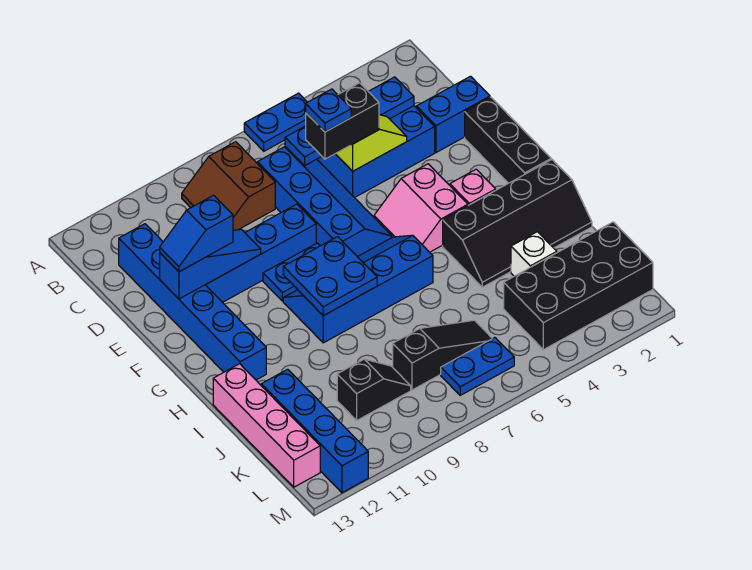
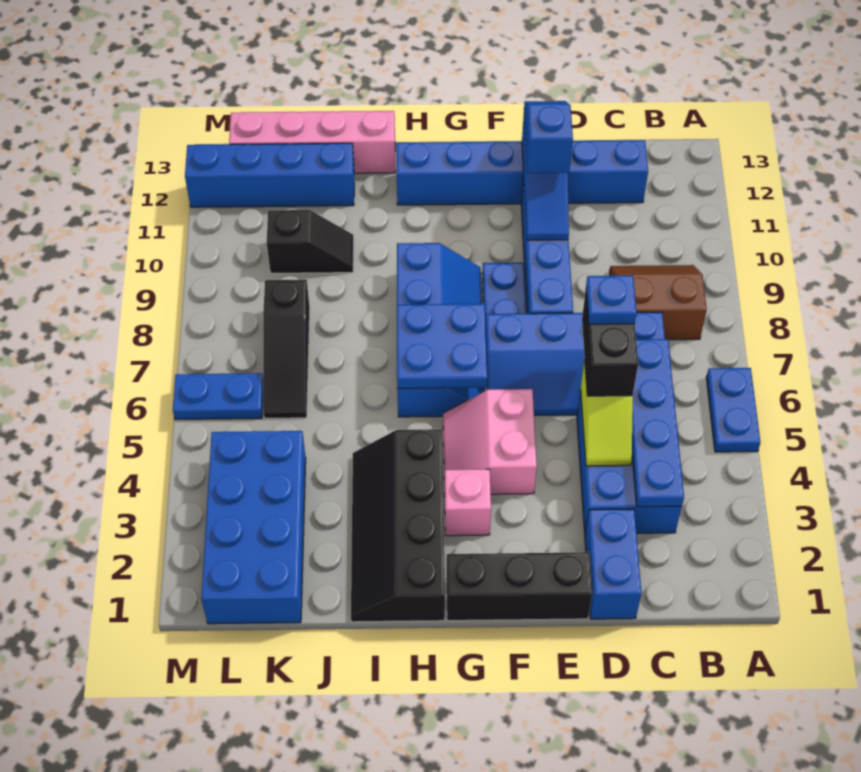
pink 2x2 slope [374,164,468,252] -> pink 2x2 slope turned to [443,389,537,494]
blue 2x2 plate [283,237,377,316] -> blue 2x2 plate moved to [397,304,487,388]
white 1x1 brick [511,232,557,276] -> none
black 2x4 brick [504,222,653,350] -> blue 2x4 brick [201,431,306,624]
black 1x2 slope [337,359,411,420] -> black 1x2 slope turned to [267,210,354,273]
blue 1x2 plate [441,337,514,395] -> blue 1x2 plate turned to [173,373,263,419]

